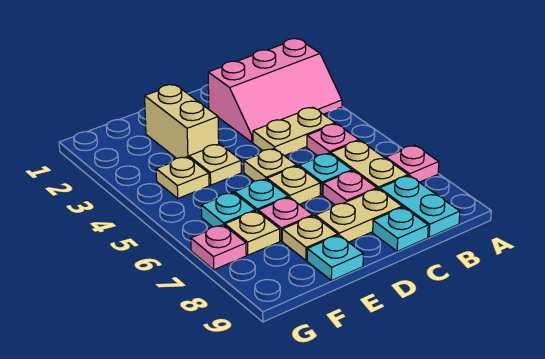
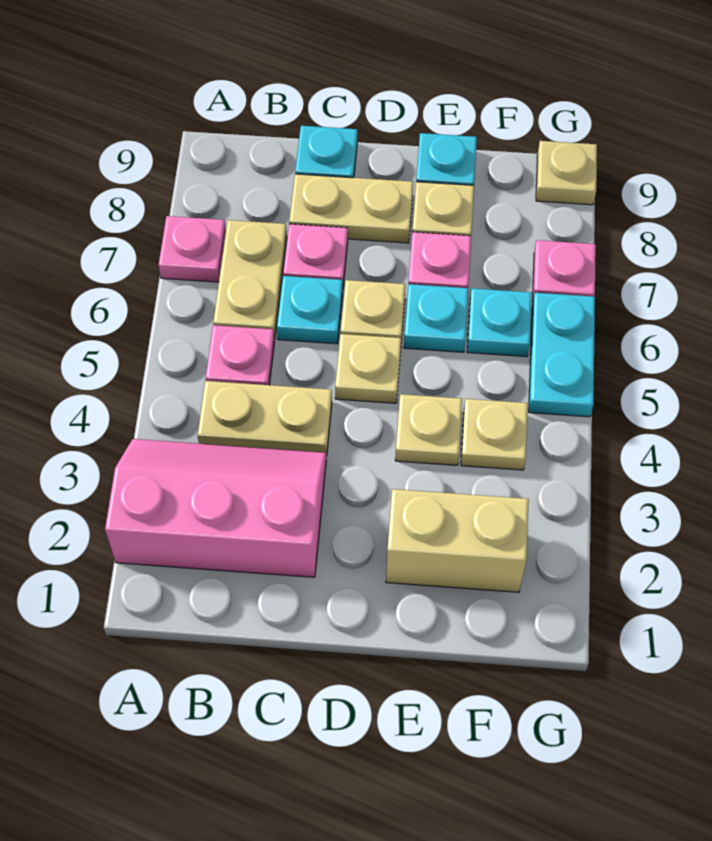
cyan 1x2 plate [380,175,460,237] -> cyan 1x2 plate moved to [529,293,595,417]
tan 1x2 brick [145,84,219,158] -> tan 1x2 brick turned to [386,489,529,592]
tan 1x1 plate [225,211,280,255] -> tan 1x1 plate moved to [536,141,597,205]

